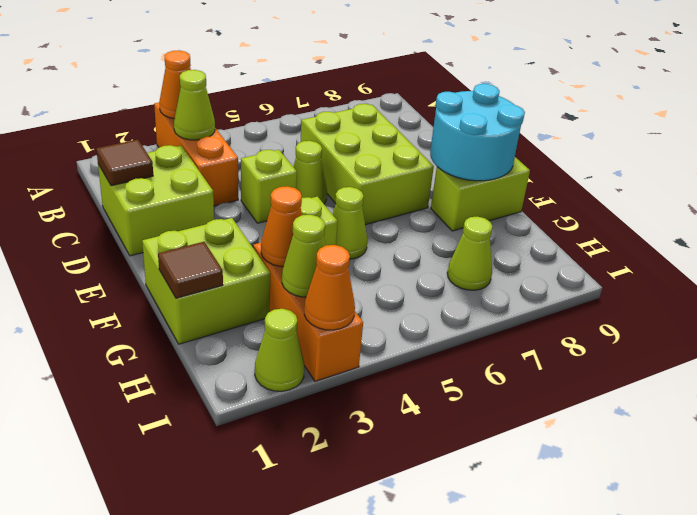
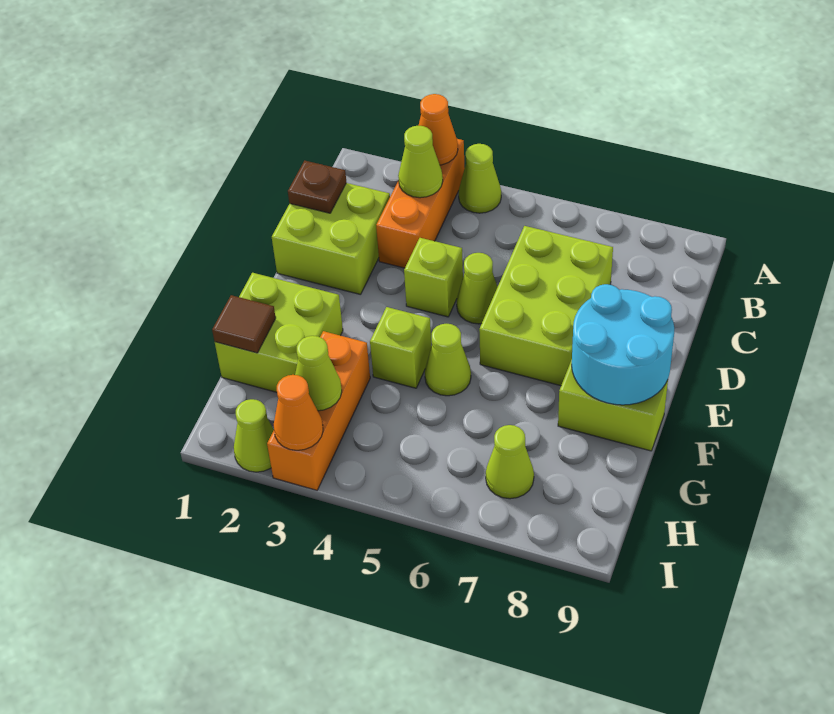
none -> lime 1x1 cone [459,144,501,213]
brown 1x1 tile [96,140,153,186] -> brown 1x1 plate [288,160,346,213]
orange 1x1 cone [261,186,302,267] -> none

